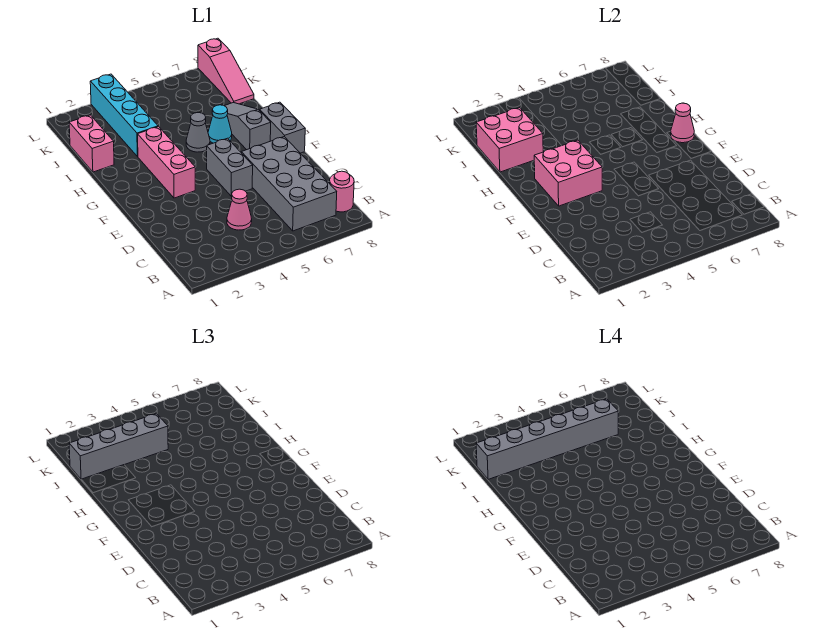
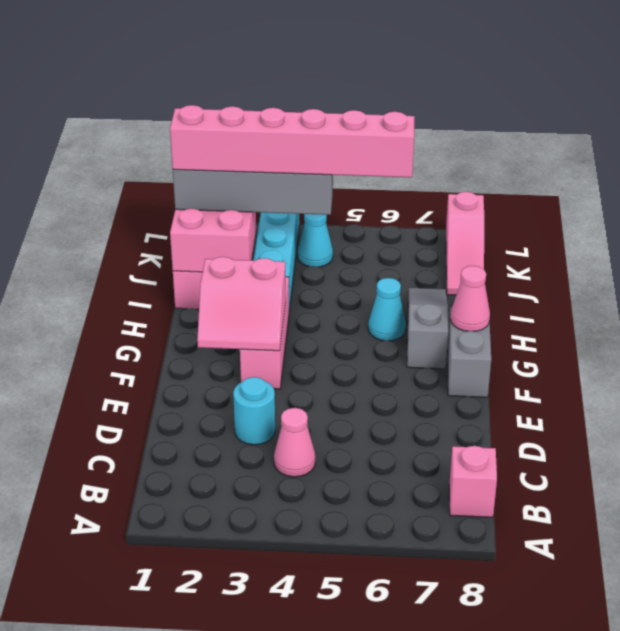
grey 2x4 brick [241,137,337,231] -> none
pink 1x1 round brick [330,171,354,212] -> pink 1x1 brick [449,446,497,517]
none -> cyan 1x1 round brick [233,377,275,445]
grey 1x2 brick [207,138,253,196] -> none
pink 2x2 brick [534,140,602,206] -> pink 2x2 slope [197,257,286,351]
grey 1x1 cone [186,113,210,152] -> none
grey 1x6 brick [476,399,618,479] -> pink 1x6 brick [170,105,415,177]
none -> cyan 1x1 cone [298,214,333,267]

